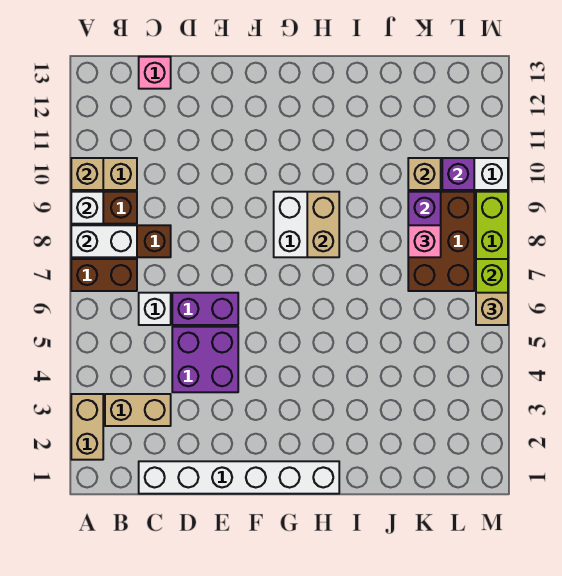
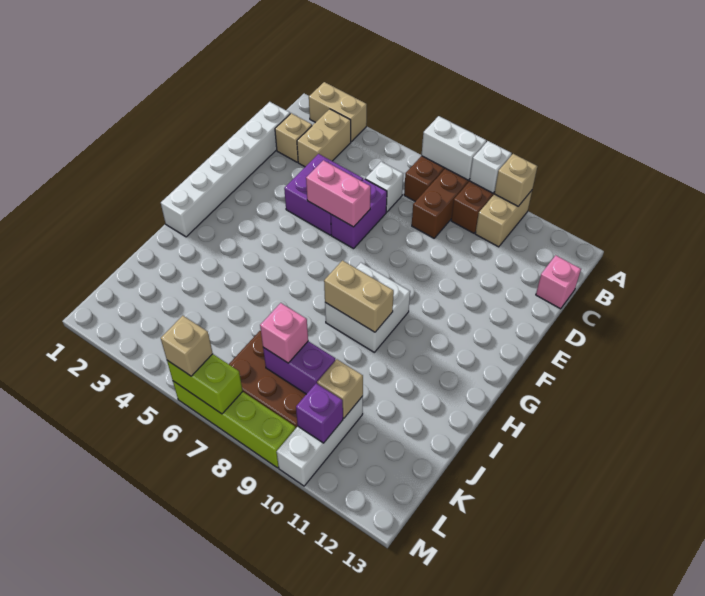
white 1x2 brick [71,225,137,257] -> white 1x2 brick turned to [422,116,486,180]
none -> tan 1x1 brick [275,113,312,162]
none -> pink 1x2 brick [306,160,371,227]

